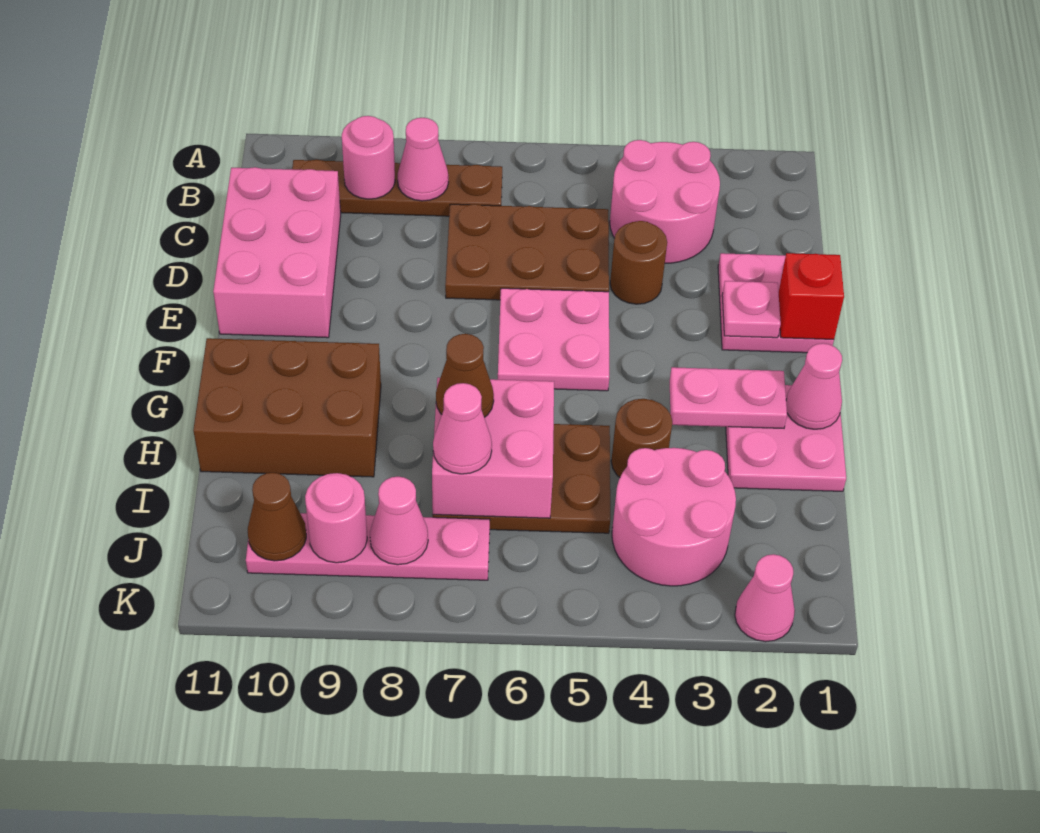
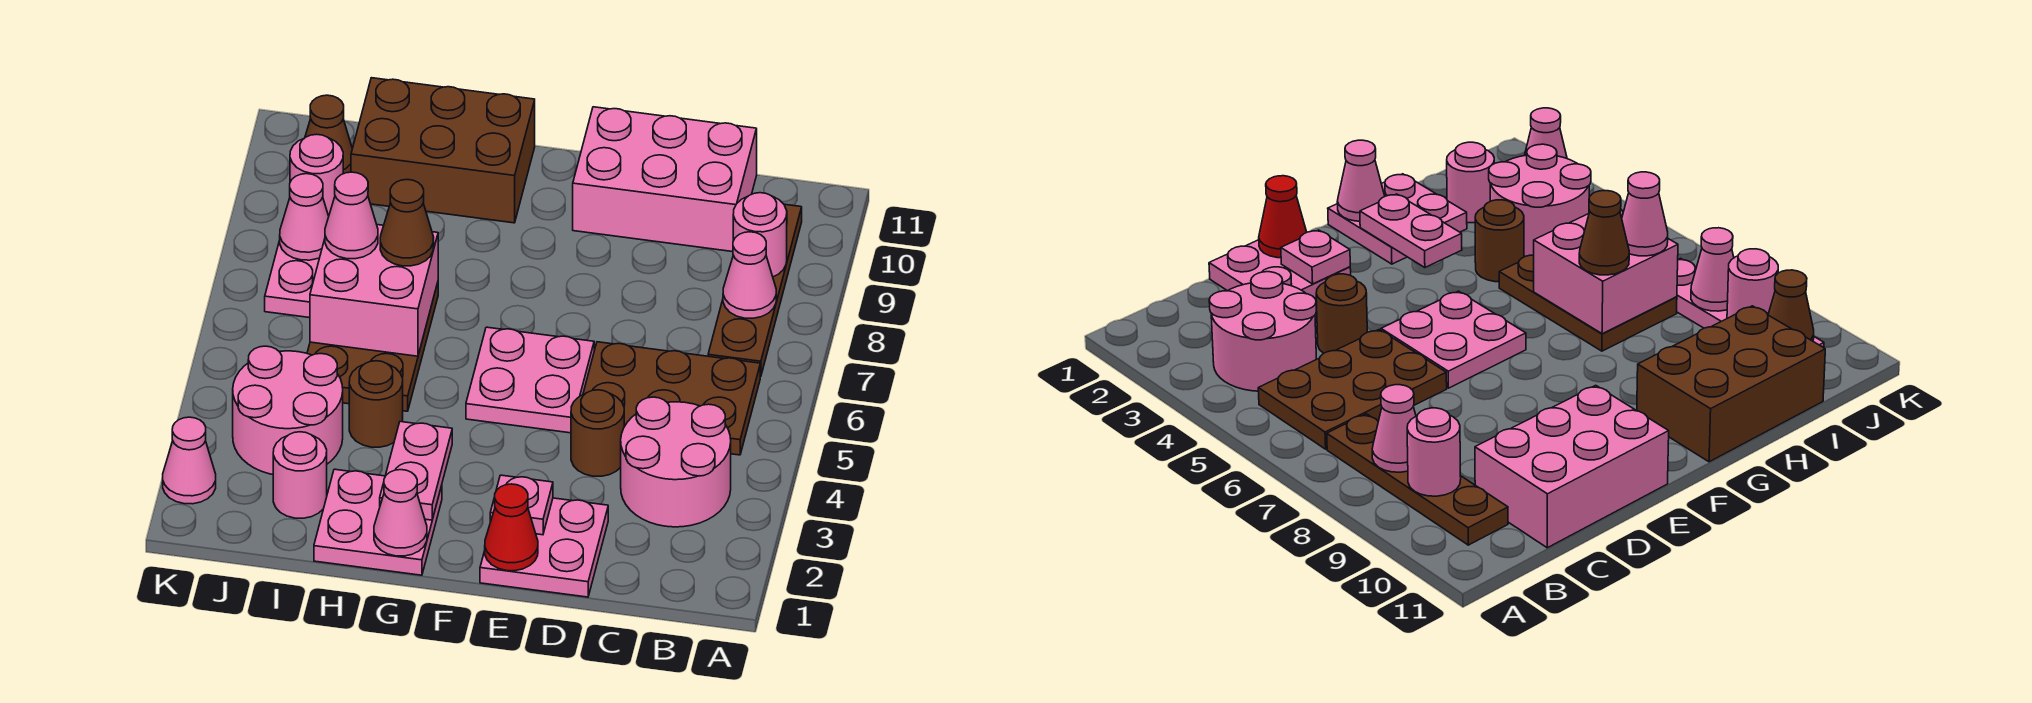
brown 2x3 plate [445,204,609,300] -> brown 2x3 plate turned to [583,342,760,455]
red 1x1 brick [779,253,844,339] -> red 1x1 cone [485,484,538,571]
brown 2x3 brick [193,338,381,477] -> brown 2x3 brick turned to [351,78,535,223]
none -> pink 1x1 round brick [273,432,327,518]

